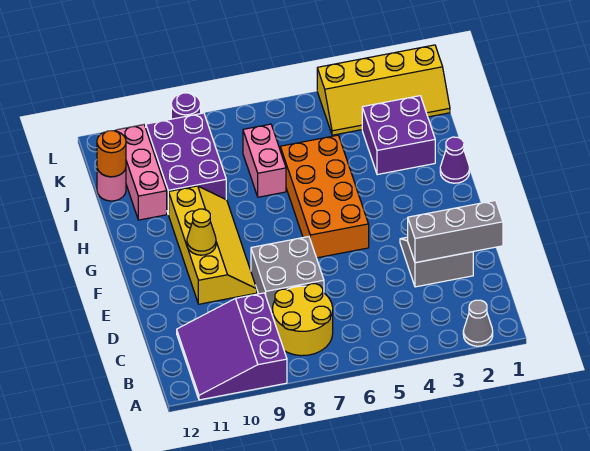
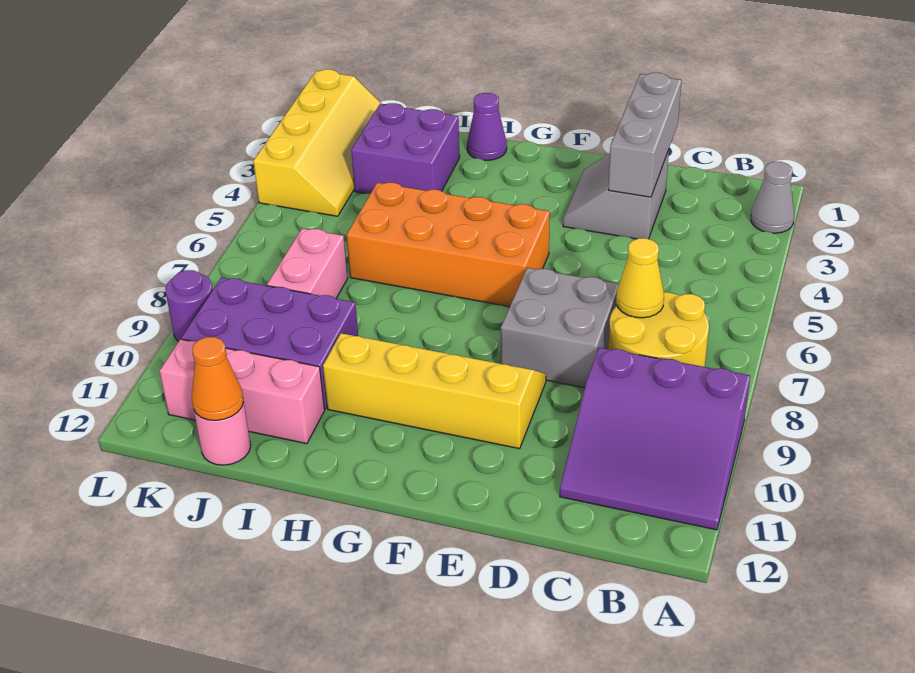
yellow 1x1 cone [187,209,216,255] -> yellow 1x1 cone moved to [616,238,664,318]
pink 1x2 brick [243,124,286,197] -> pink 1x2 brick turned to [267,228,348,298]
orange 1x1 round brick [97,131,126,177] -> orange 1x1 cone [192,337,244,420]

